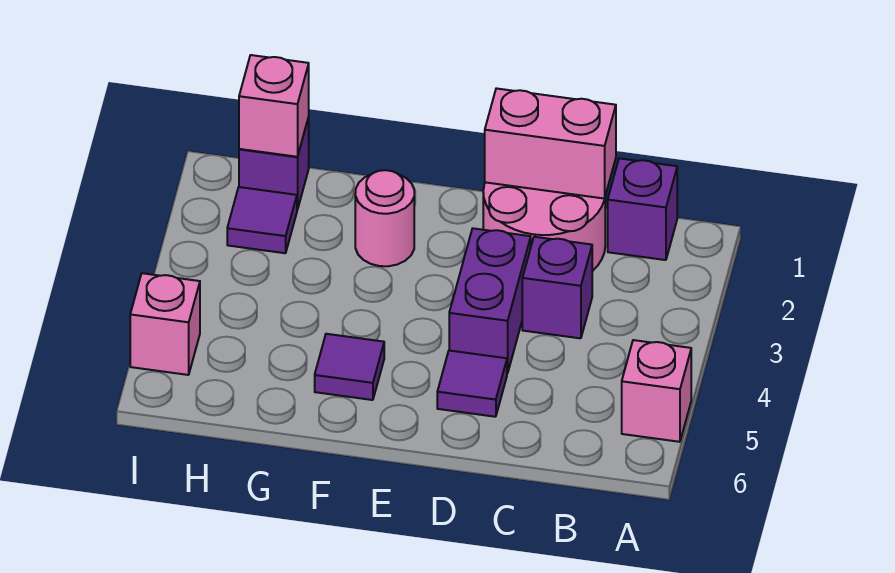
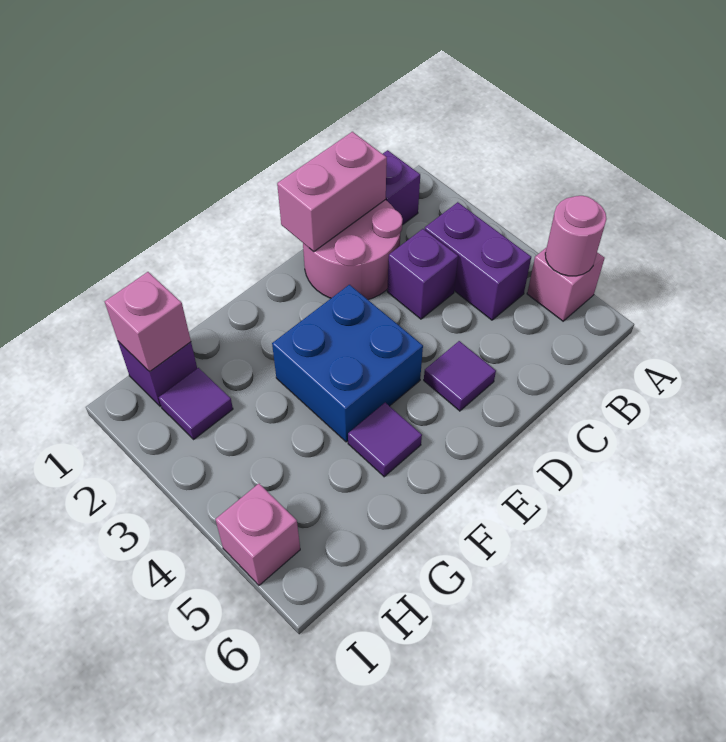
purple 1x2 brick [449,228,531,373] -> purple 1x2 brick moved to [425,202,531,320]
none -> blue 2x2 brick [272,285,423,442]
pink 1x1 round brick [355,170,414,266] -> pink 1x1 round brick moved to [545,196,606,276]

